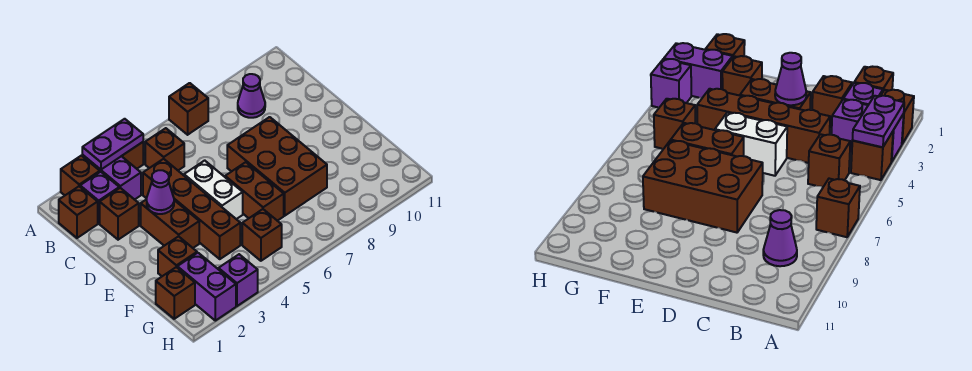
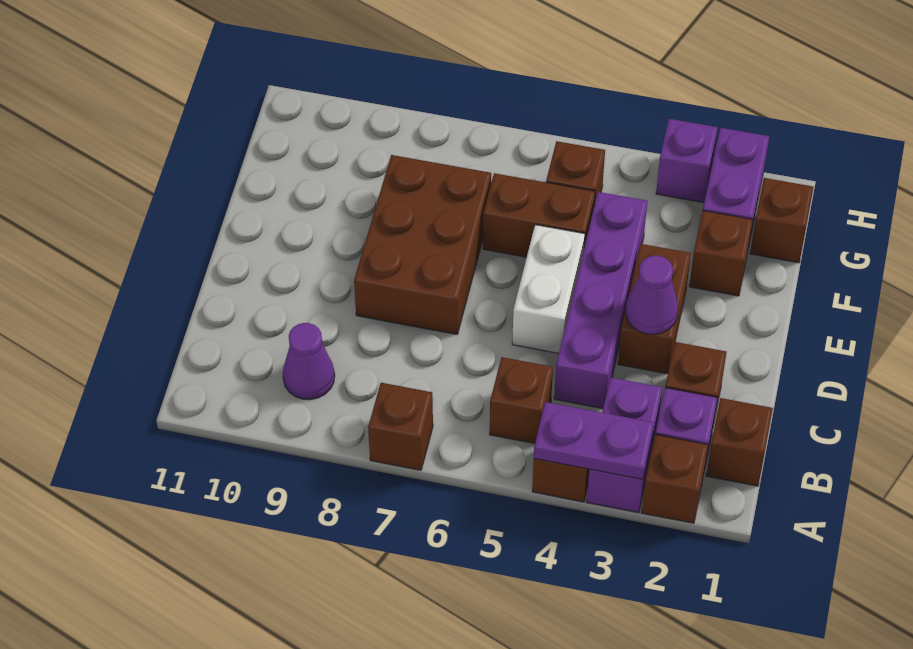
brown 1x4 brick [143,159,240,259] -> purple 1x4 brick [554,192,647,409]
brown 1x2 brick [225,162,284,221] -> brown 1x2 brick turned to [483,173,595,257]

